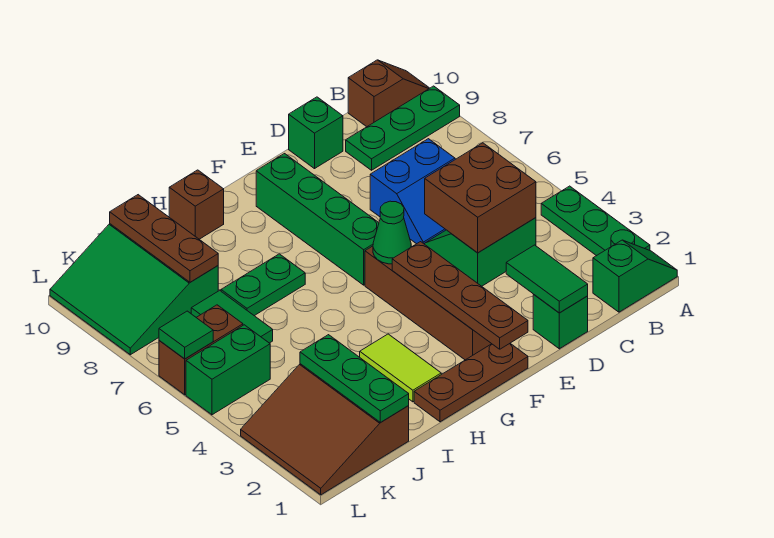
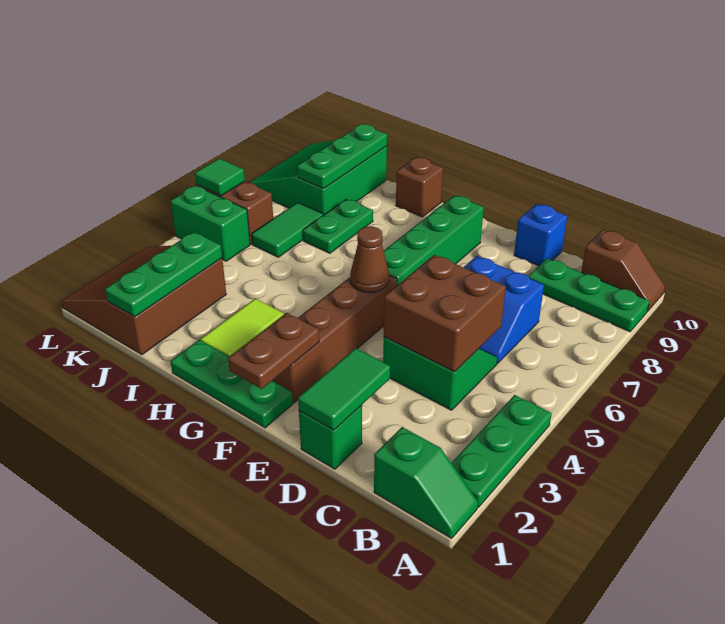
green 1x1 brick [289,97,343,169] -> blue 1x1 brick [514,204,567,266]
brown 1x3 plate [414,344,528,422] -> green 1x3 plate [171,340,293,428]
brown 1x4 plate [392,242,528,349] -> brown 1x2 plate [228,313,319,389]
green 1x1 cone [373,201,411,264] -> brown 1x1 cone [350,226,389,292]
green 1x2 plate [221,254,305,316] -> green 1x2 plate turned to [303,199,373,253]
brown 1x3 plate [110,195,218,282] -> green 1x3 plate [297,124,387,189]

